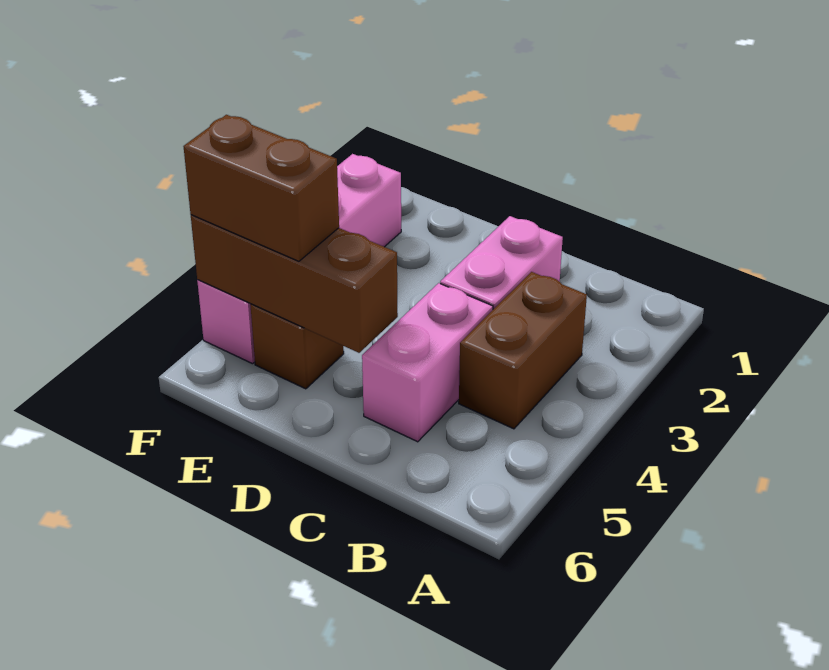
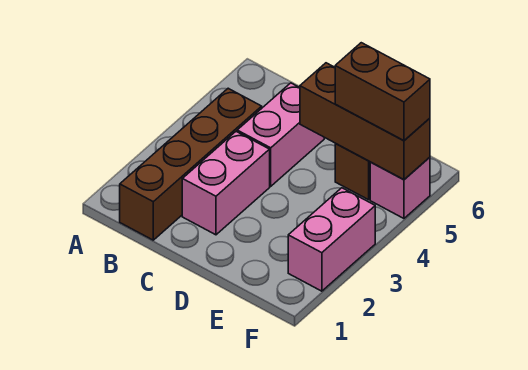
brown 1x2 brick [459,272,587,429] -> brown 1x4 brick [120,88,262,240]

